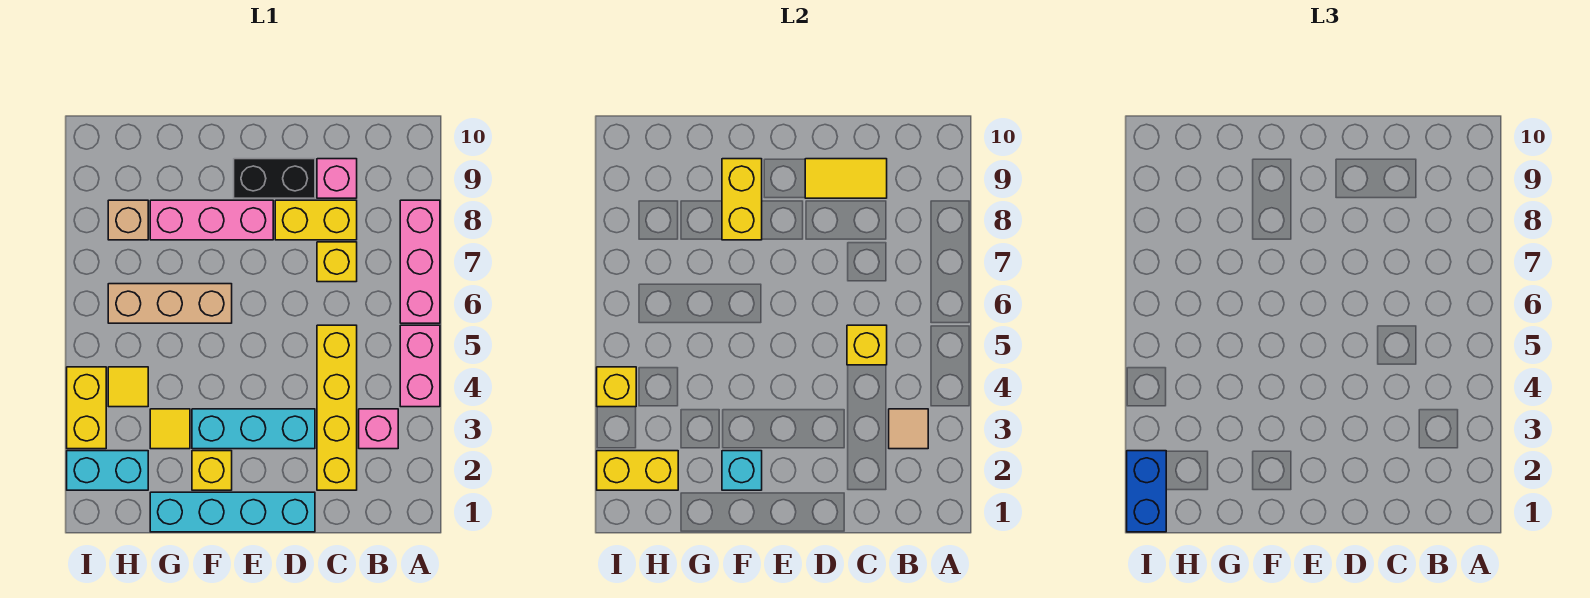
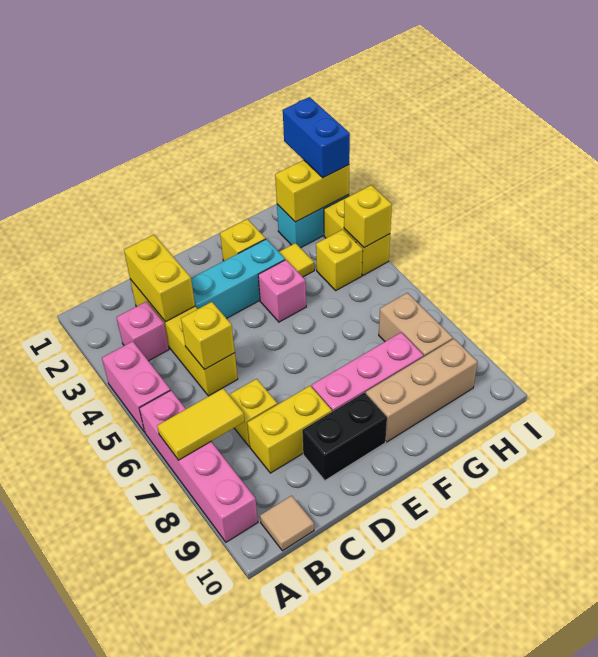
pink 1x3 brick [400,200,440,323] -> pink 1x4 brick [139,390,258,542]
tan 1x1 tile [889,409,928,449] -> tan 1x1 tile moved to [260,496,314,551]
pink 1x1 brick [317,159,357,198] -> pink 1x1 brick moved to [258,260,306,322]
yellow 1x2 tile [805,159,887,198] -> yellow 1x2 tile moved to [157,388,245,460]
cyan 1x4 brick [150,492,315,532] -> none
cyan 1x1 brick [722,451,762,490] -> none
tan 1x3 brick [108,284,232,323] -> tan 1x3 brick moved to [366,339,478,442]
yellow 1x2 brick [722,159,762,240] -> yellow 1x2 brick moved to [124,235,195,322]
yellow 1x1 tile [108,367,148,407] -> yellow 1x1 brick [316,230,363,290]
tan 1x1 brick [108,200,148,240] -> tan 1x2 brick [379,293,453,356]

